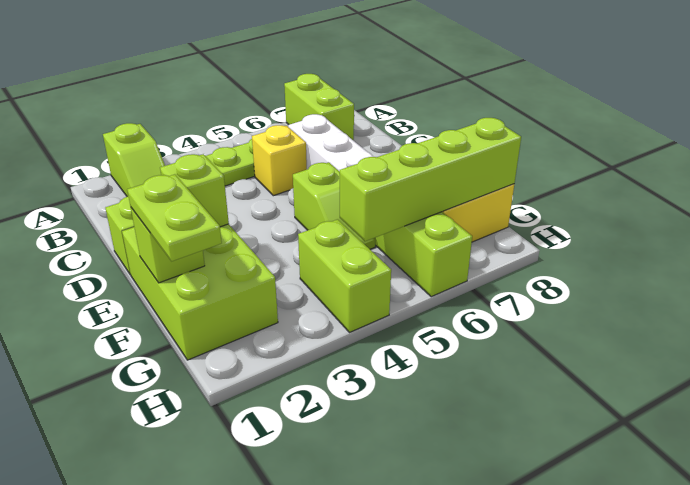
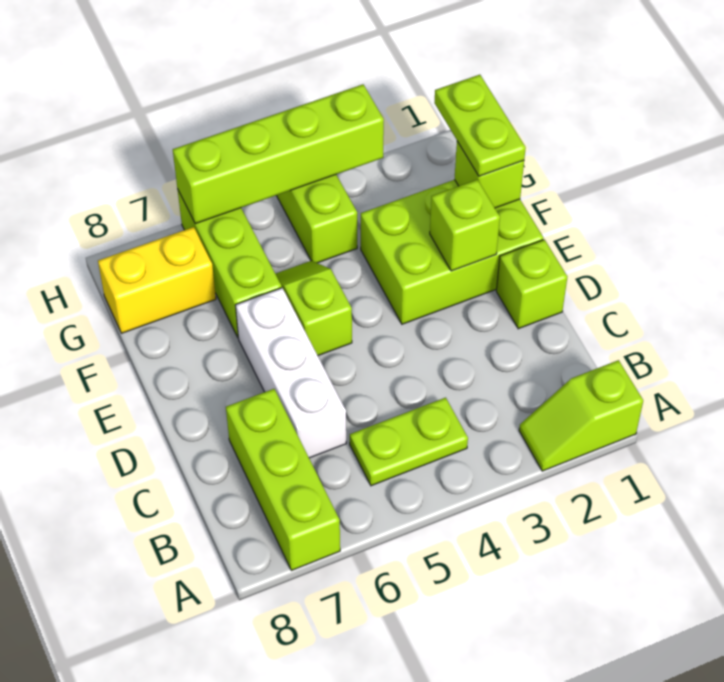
lime 1x2 slope [103,123,165,197] -> lime 1x2 slope turned to [519,360,643,471]
lime 1x2 brick [284,74,354,141] -> lime 1x3 brick [226,389,340,571]
yellow 1x1 brick [252,125,307,196] -> none
lime 2x3 brick [122,224,278,360] -> lime 2x3 brick turned to [361,180,543,324]
lime 1x4 brick [340,118,521,241] -> lime 1x4 brick moved to [173,84,384,224]

